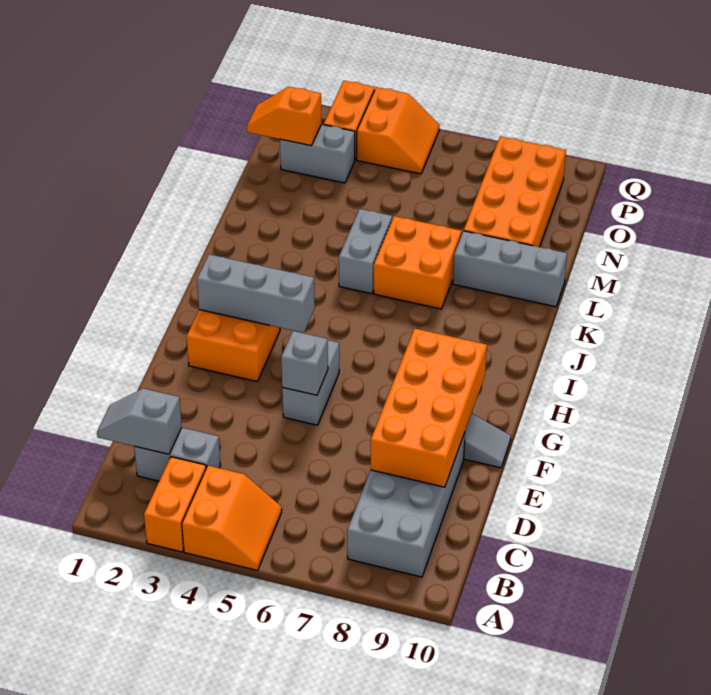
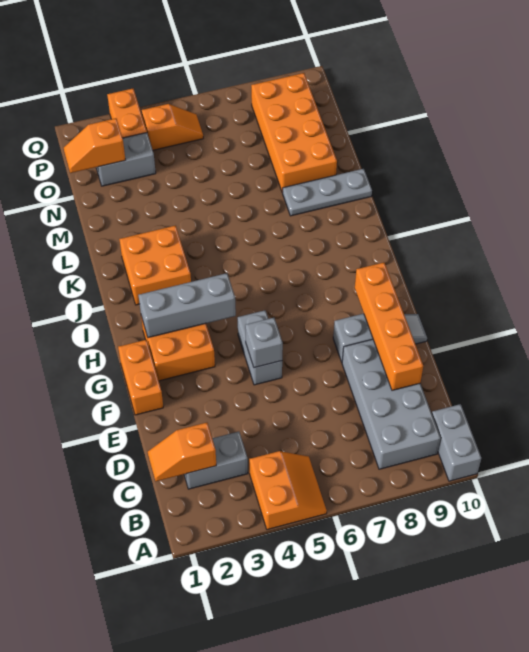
orange 1x2 brick [144,457,206,552] -> orange 1x2 brick moved to [118,340,163,415]
grey 1x2 slope [97,389,182,454] -> orange 1x2 slope [148,423,216,481]
orange 2x4 brick [371,329,487,487] -> orange 1x4 brick [355,262,423,390]
grey 1x2 brick [339,209,392,294] -> grey 1x2 brick moved to [432,404,481,481]
orange 2x2 brick [374,216,462,309] -> orange 2x2 brick moved to [119,226,191,305]
grey 1x3 brick [453,231,567,307] -> grey 1x3 plate [283,169,372,216]
orange 2x2 slope [357,87,440,174] -> orange 1x2 slope [142,104,203,150]

